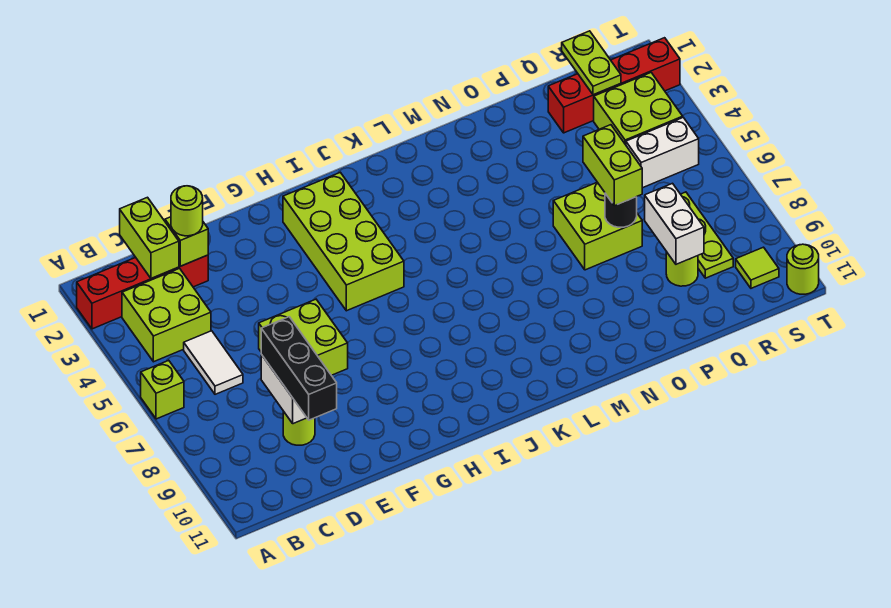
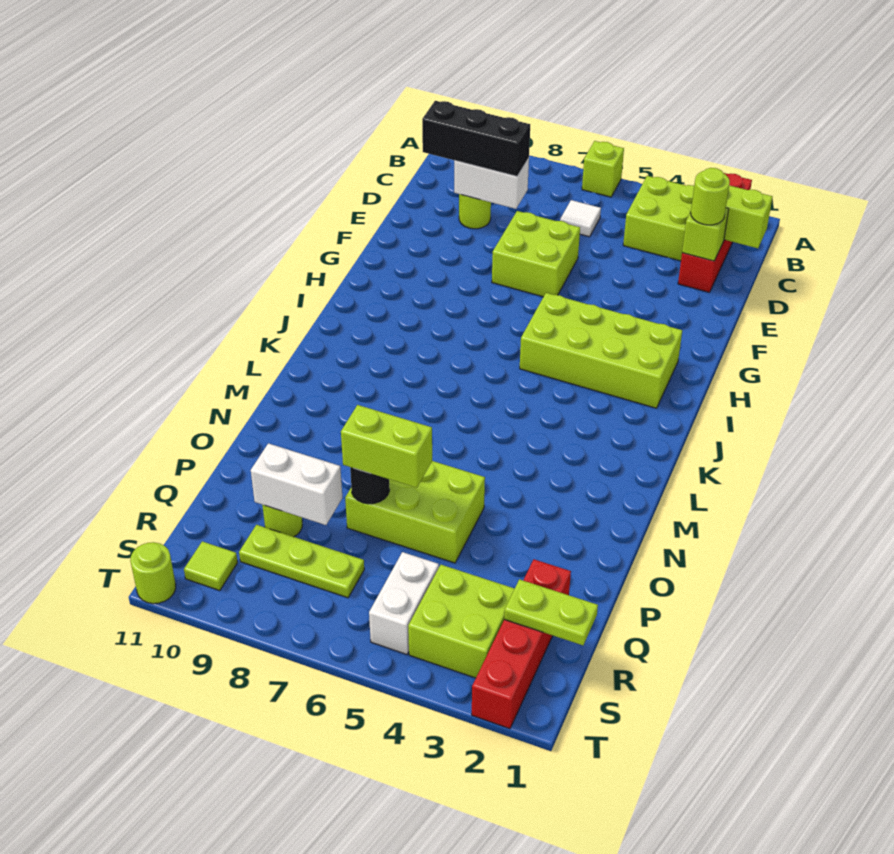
white 1x2 tile [184,331,243,394] -> white 1x1 tile [560,200,601,237]
lime 2x2 brick [553,182,642,270] -> lime 2x3 brick [345,461,485,563]

